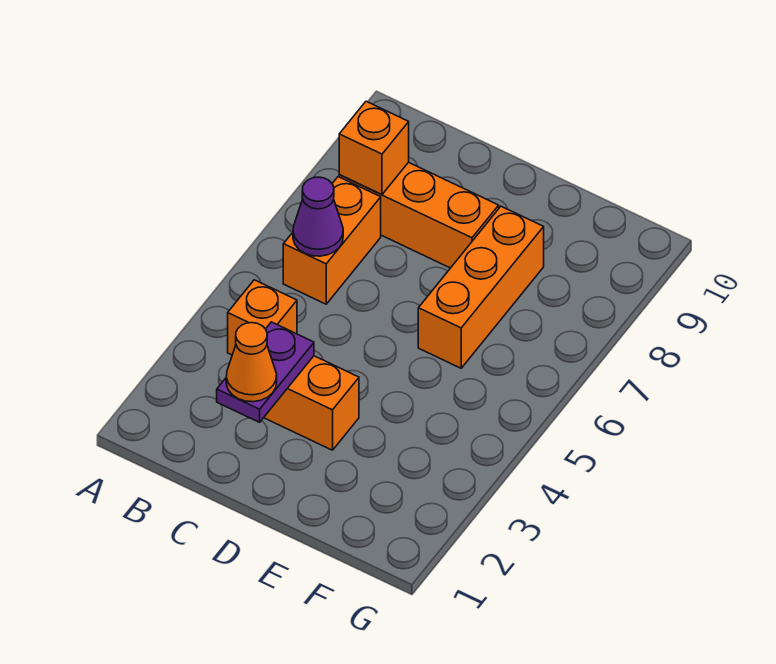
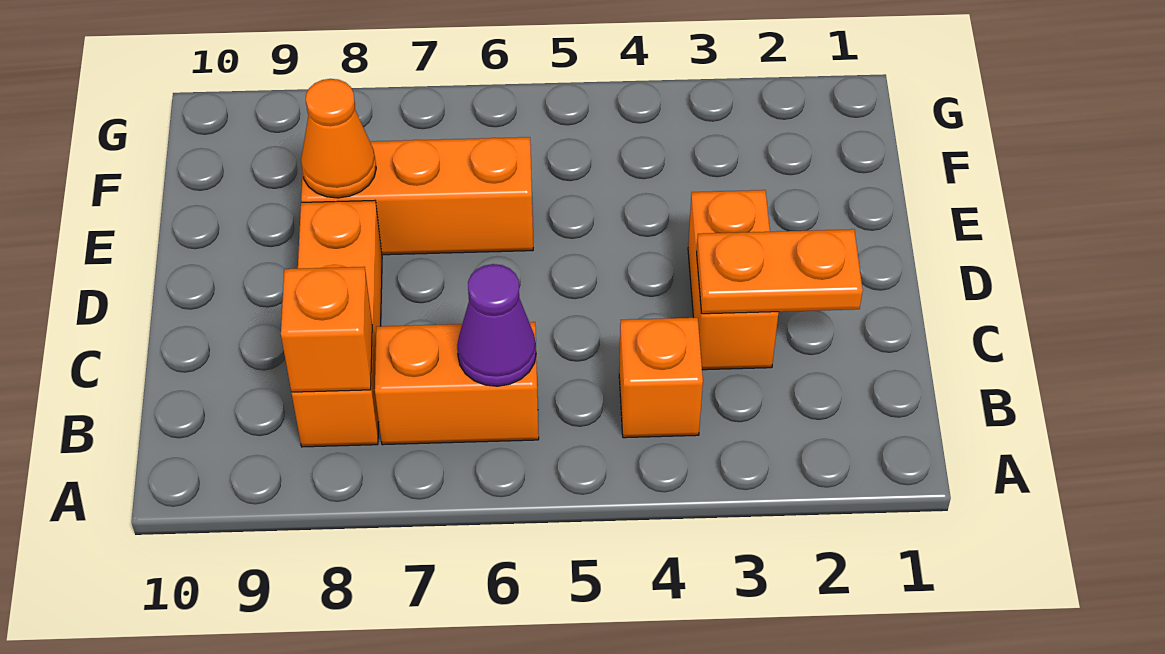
purple 1x2 plate [217,322,314,422] -> orange 1x2 plate [697,229,863,314]
orange 1x1 cone [226,323,277,402] -> orange 1x1 cone moved to [301,79,376,198]

